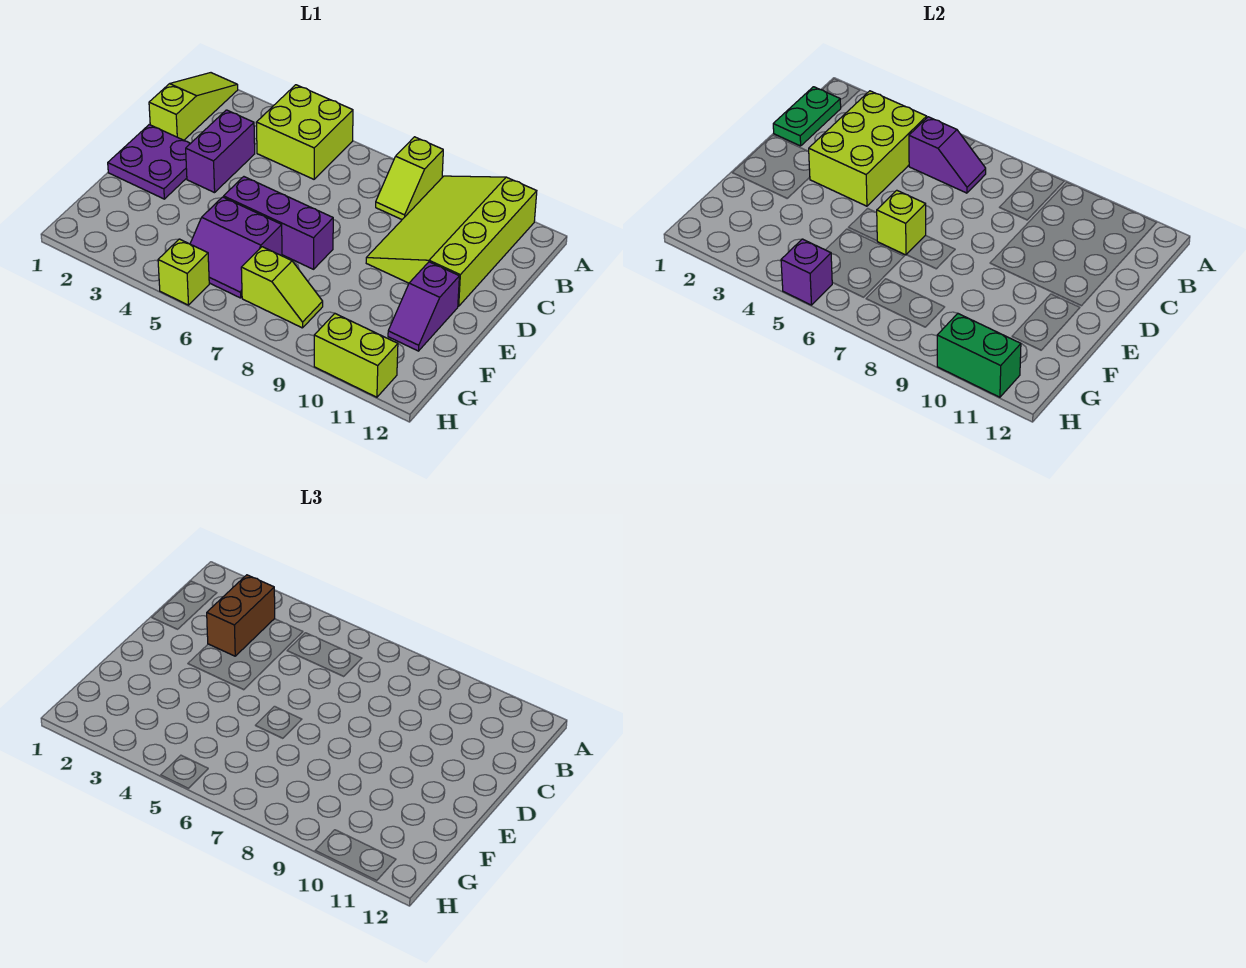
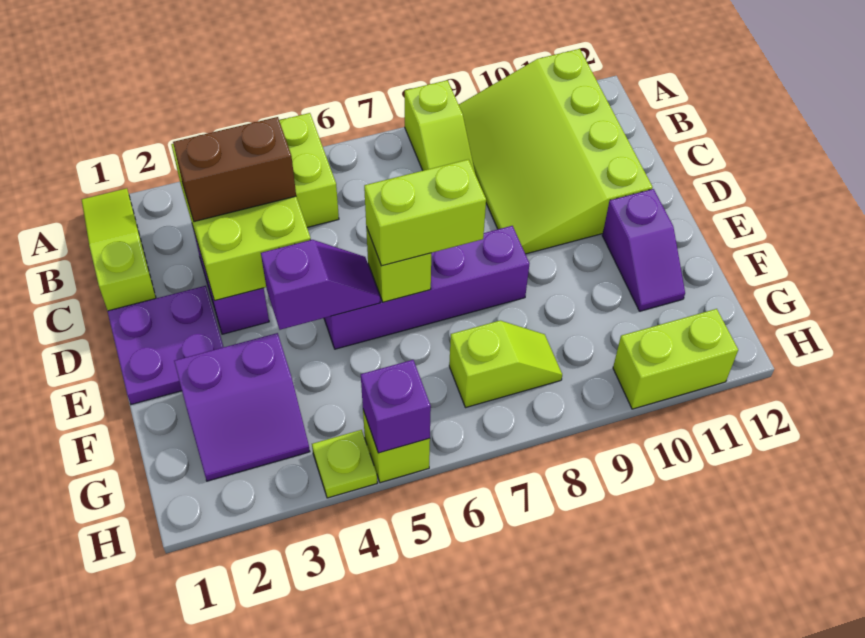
green 1x2 plate [773,87,841,146] -> none
brown 1x2 brick [207,575,275,656] -> brown 1x2 brick turned to [173,117,296,222]
purple 1x2 slope [909,117,986,193] -> purple 1x2 slope moved to [261,240,380,330]
purple 1x3 brick [224,177,333,269] -> purple 1x4 brick [324,226,529,349]
none -> lime 1x2 brick [364,160,486,266]
purple 2x2 slope [190,197,282,298] -> purple 2x2 slope moved to [174,333,310,481]
none -> lime 1x1 plate [312,430,377,498]
green 1x2 brick [937,314,1021,397] -> none

